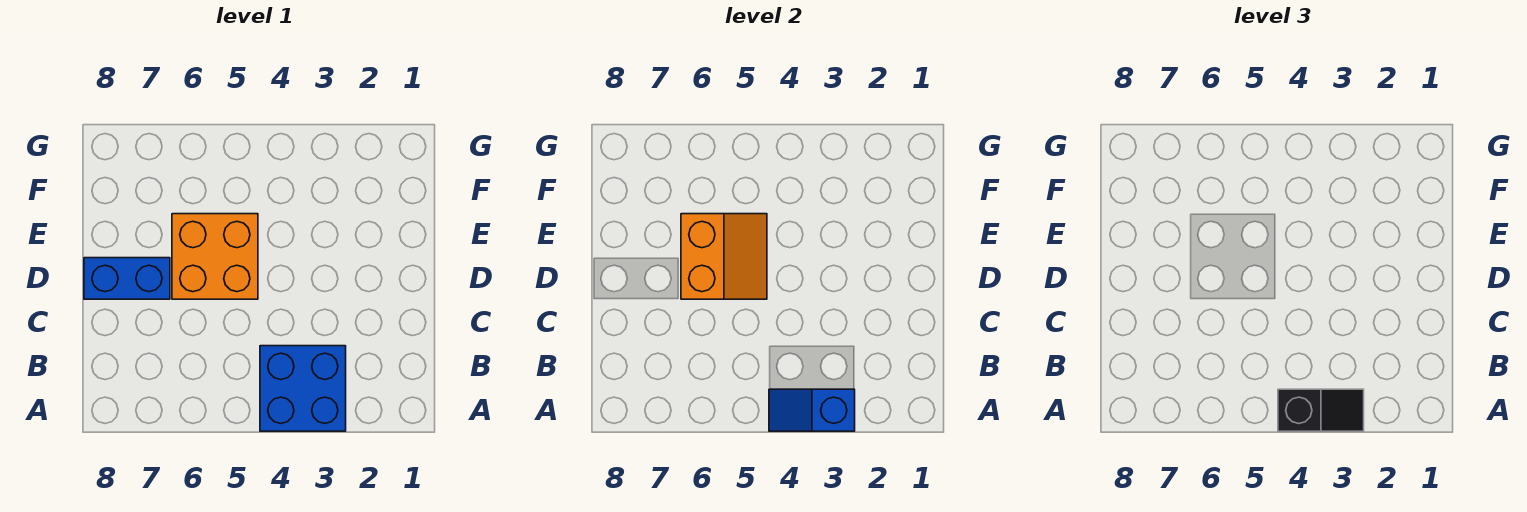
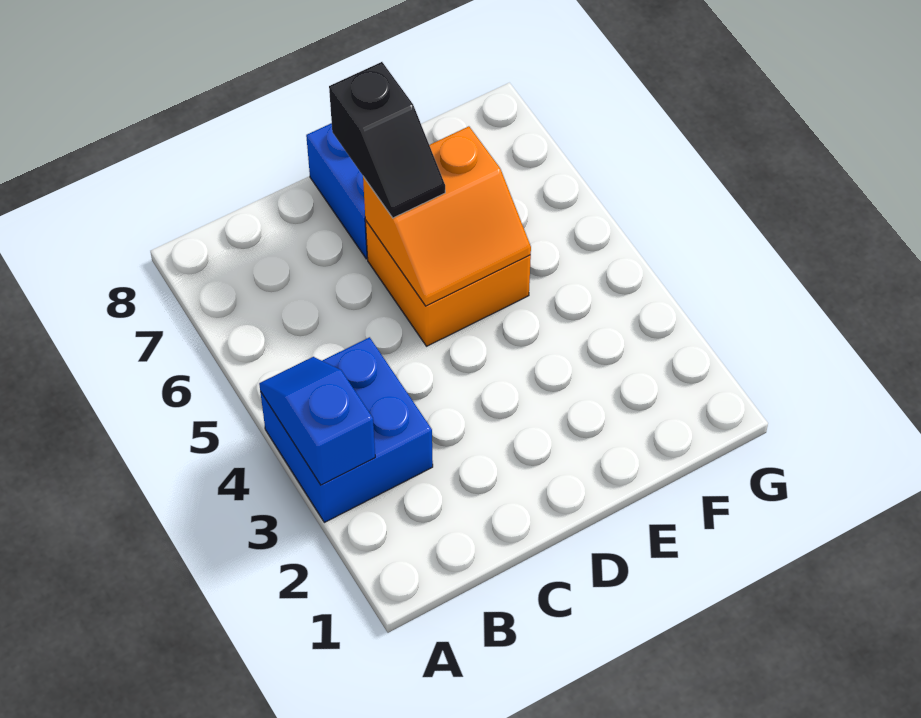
black 1x2 slope [1278,389,1364,431] -> black 1x2 slope moved to [329,62,445,218]

